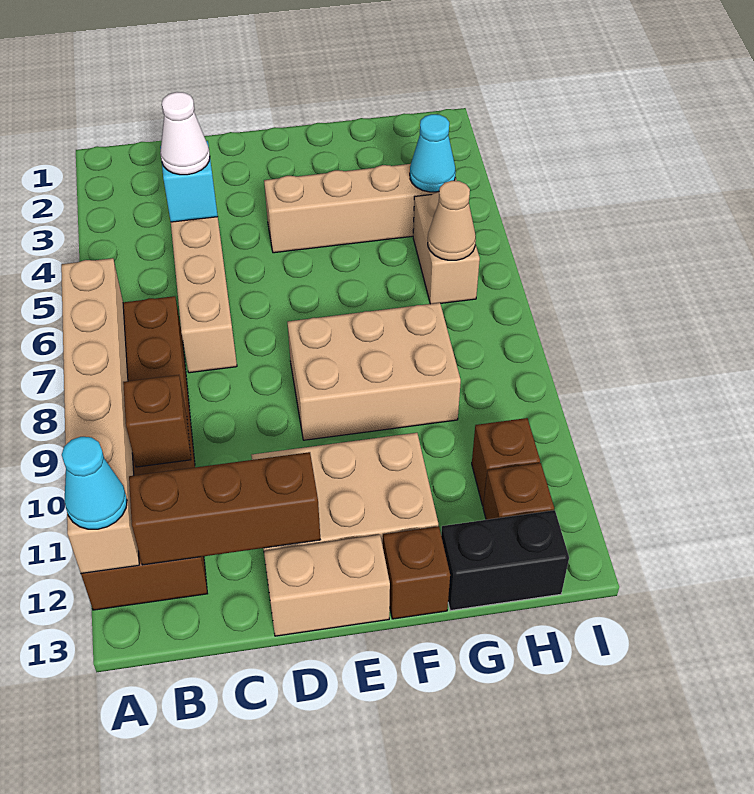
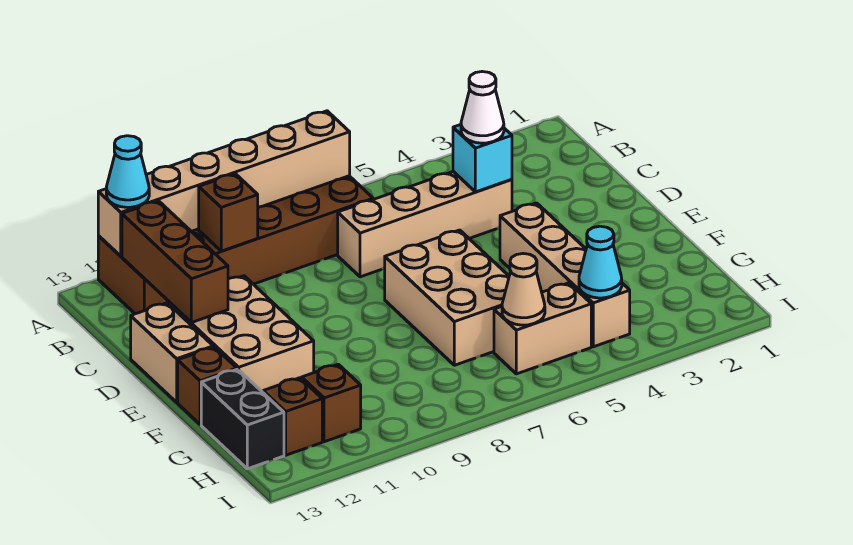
tan 2x3 brick [287,303,461,440] -> tan 2x3 brick moved to [385,230,509,365]

